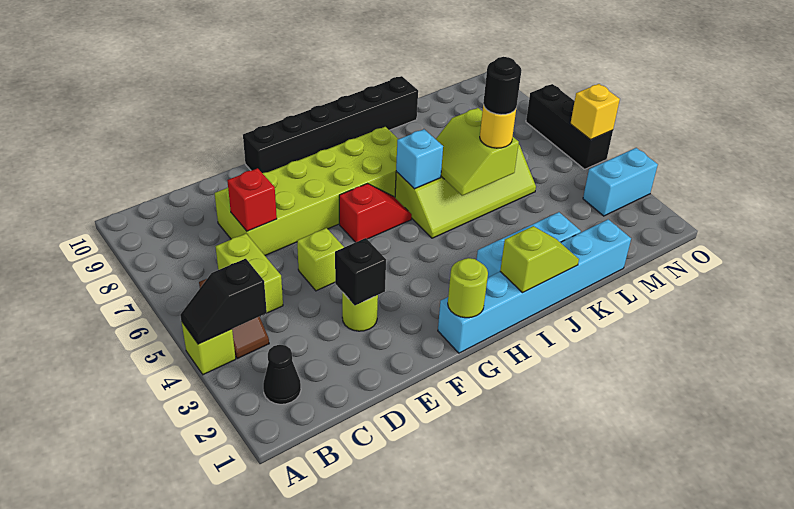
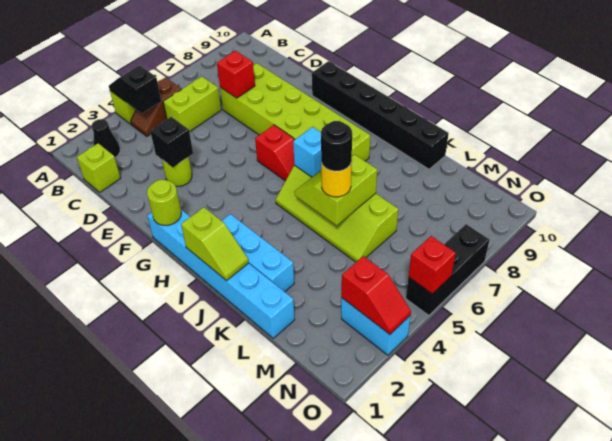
lime 1x1 brick [297,228,344,291] -> lime 1x1 brick moved to [77,143,121,192]
none -> red 1x2 slope [342,256,411,334]
yellow 1x1 brick [571,84,620,140] -> red 1x1 brick [408,236,456,294]

